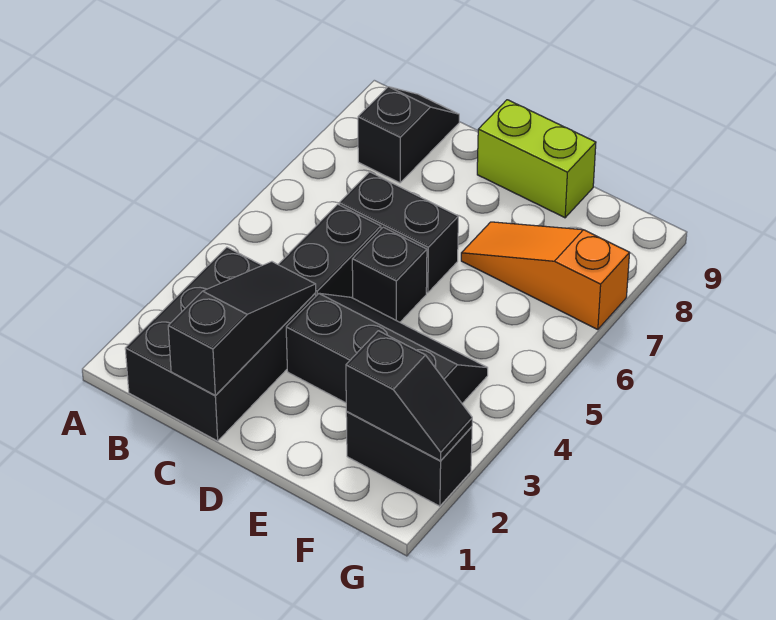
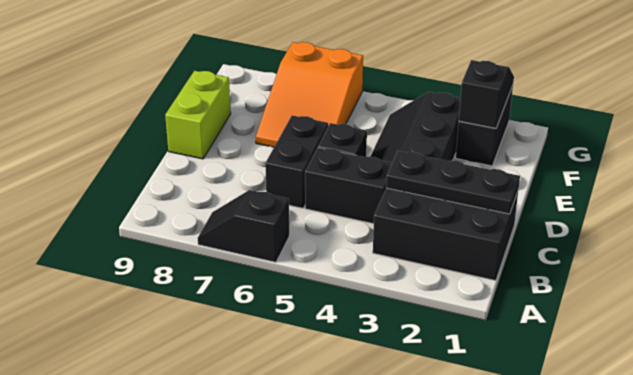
black 1x2 slope [358,87,459,183] -> black 1x2 slope moved to [198,190,289,262]
black 1x3 slope [168,262,316,396] -> black 1x3 plate [386,151,520,214]
orange 1x3 slope [461,222,630,330] -> orange 2x3 slope [256,42,363,147]

